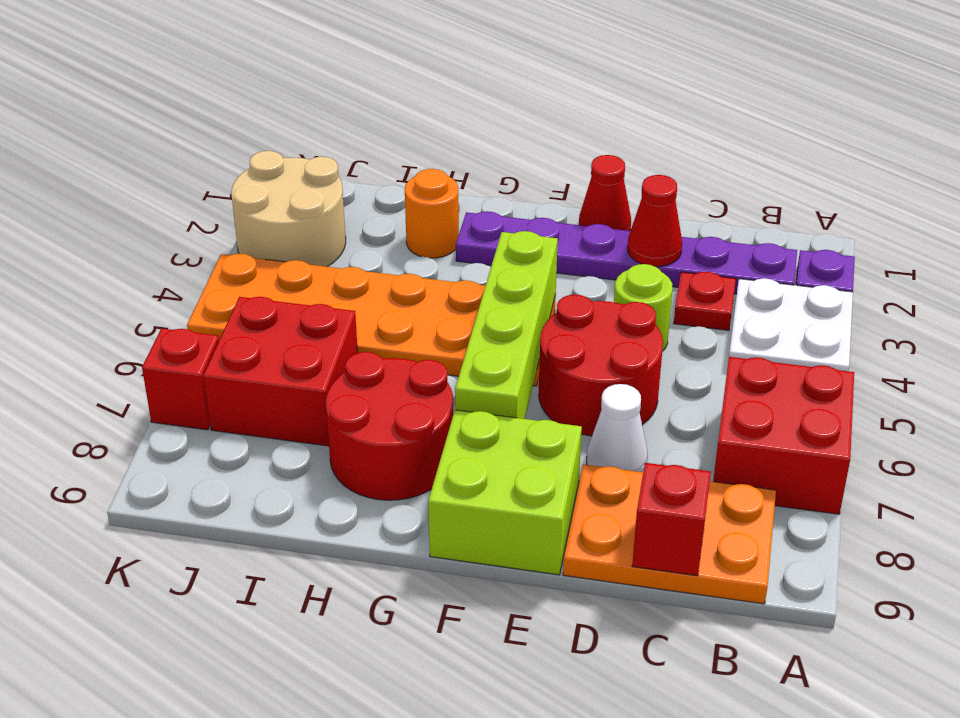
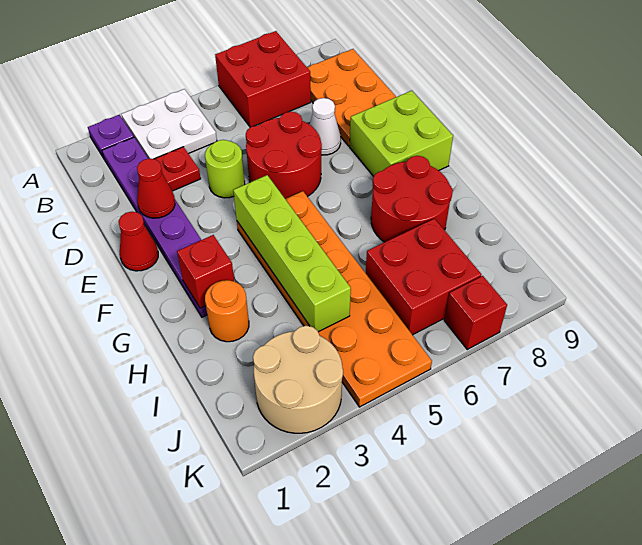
red 1x1 brick [632,463,711,576] -> red 1x1 brick moved to [177,235,234,308]
lime 1x4 brick [455,231,558,419] -> lime 1x4 brick turned to [233,175,351,332]

